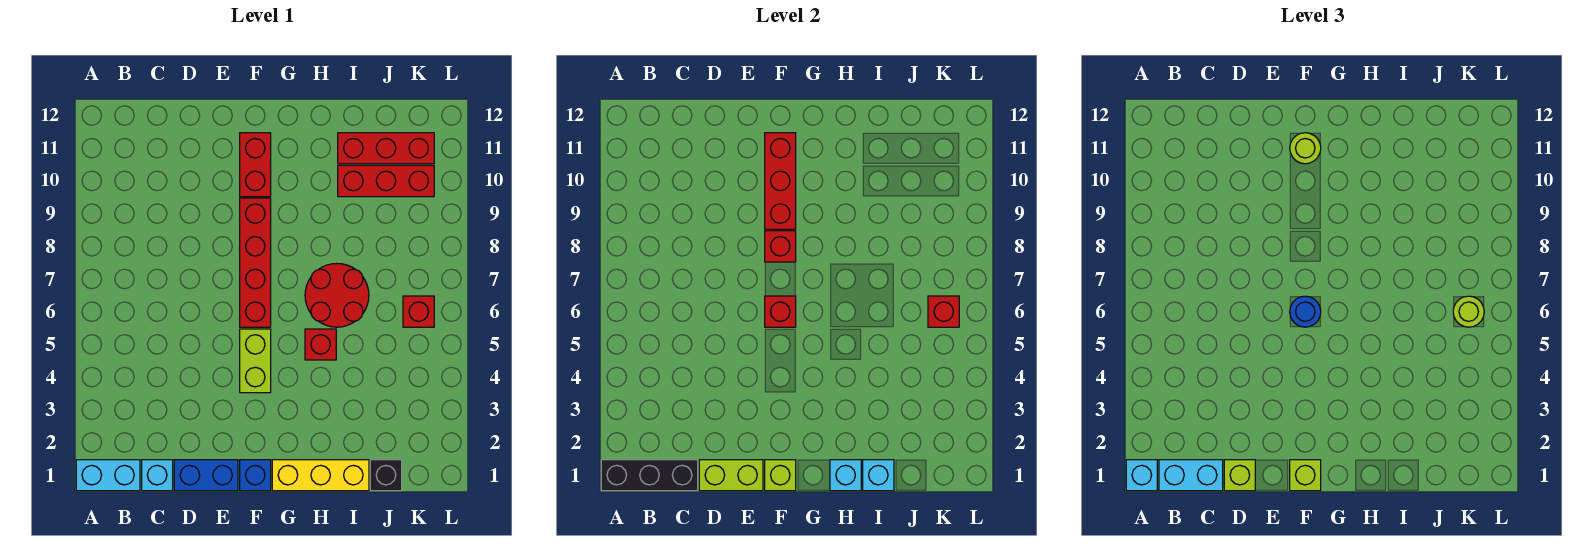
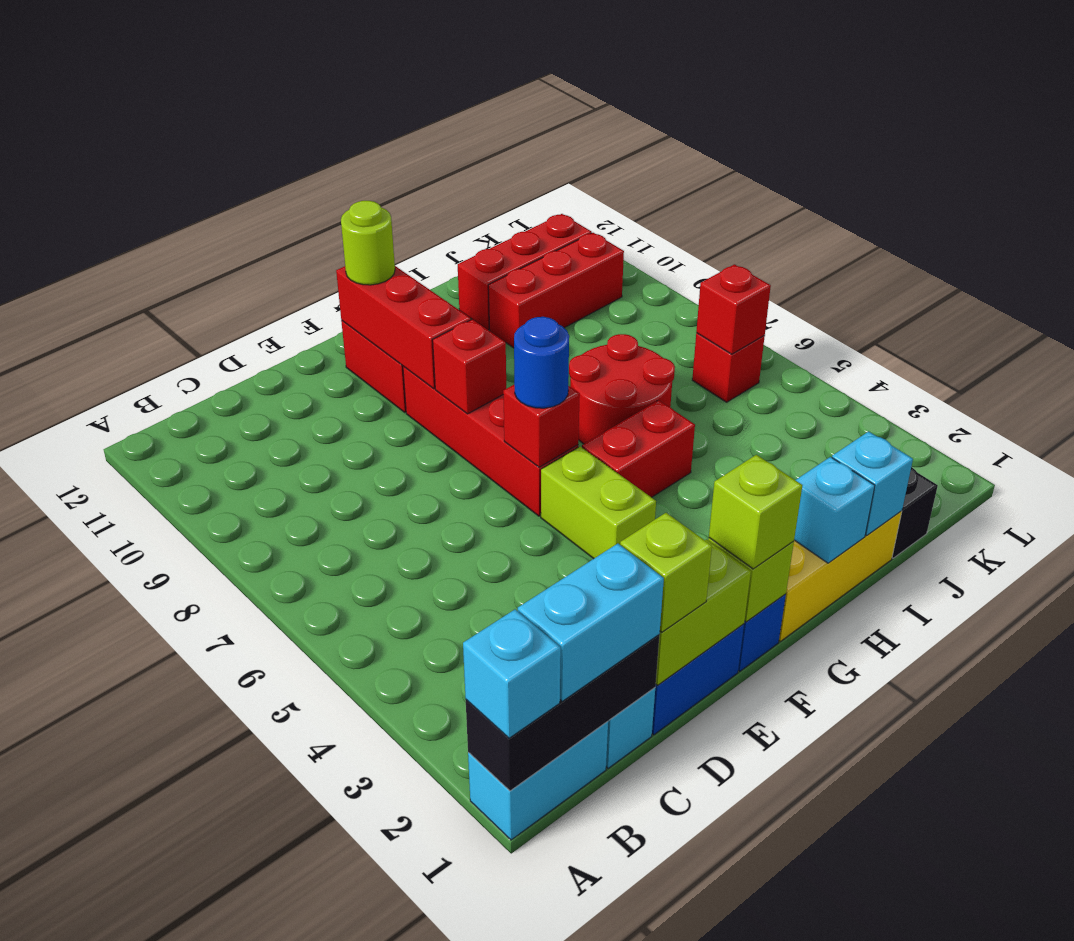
red 1x1 brick [305,329,336,360] -> red 1x2 brick [582,400,695,497]
lime 1x1 round brick [1453,296,1484,327] -> none

